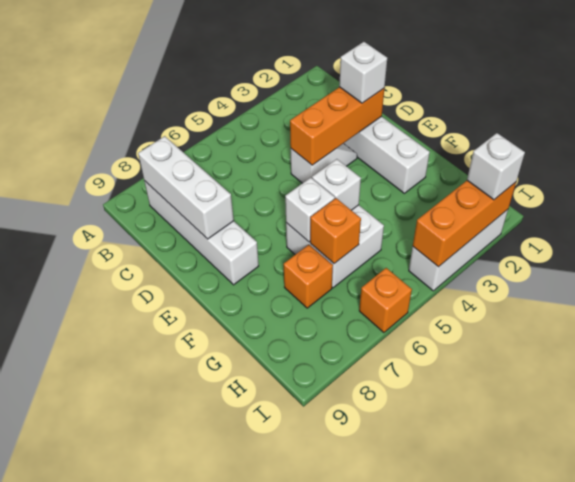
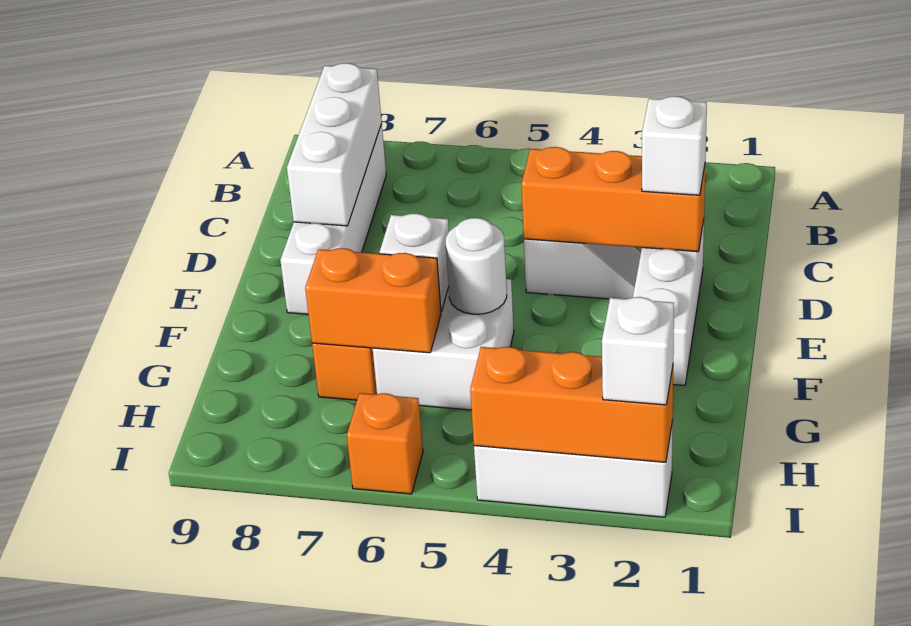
white 1x1 brick [312,159,361,210] -> white 1x1 round brick [446,218,507,314]
orange 1x1 brick [310,198,361,264] -> orange 1x2 brick [305,248,441,353]

